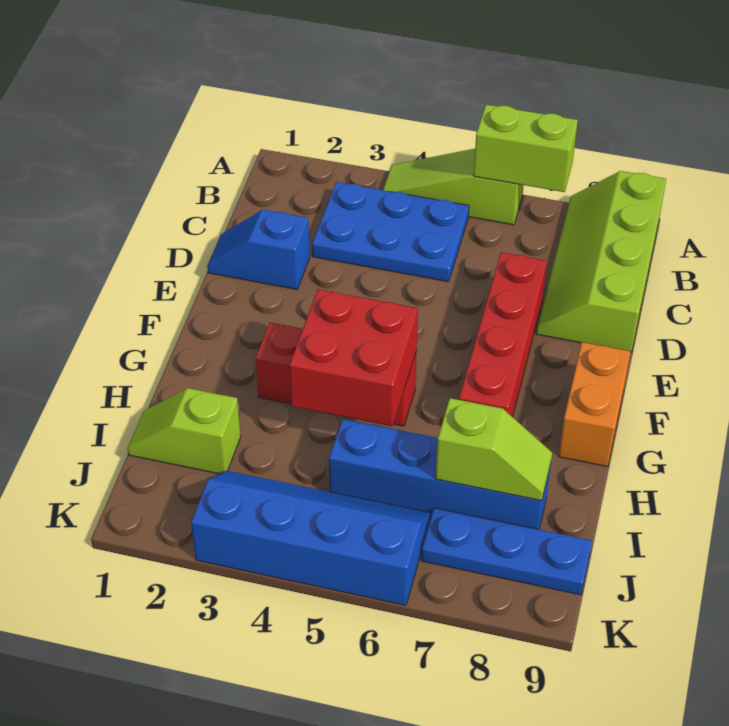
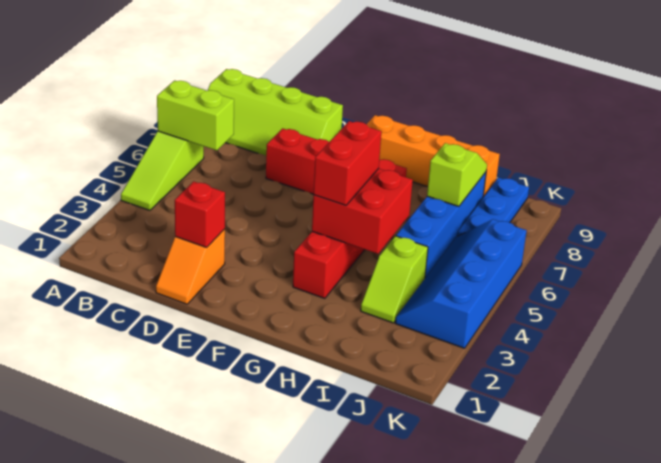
lime 1x2 brick [474,105,578,192] -> lime 1x2 brick turned to [157,80,234,150]
blue 2x3 plate [312,182,469,282] -> none
blue 1x2 slope [207,210,310,290] -> orange 1x2 slope [156,229,225,304]
none -> red 1x1 brick [175,181,225,247]
orange 1x2 brick [559,342,630,467] -> orange 1x4 brick [367,115,500,197]
none -> red 1x2 brick [314,121,381,205]
lime 1x2 slope [128,388,241,474] -> lime 1x2 slope moved to [361,236,428,323]

